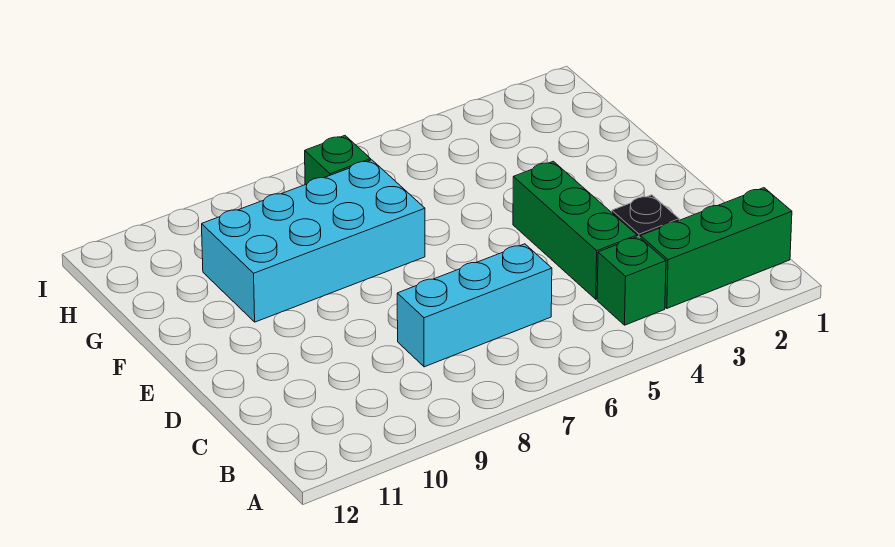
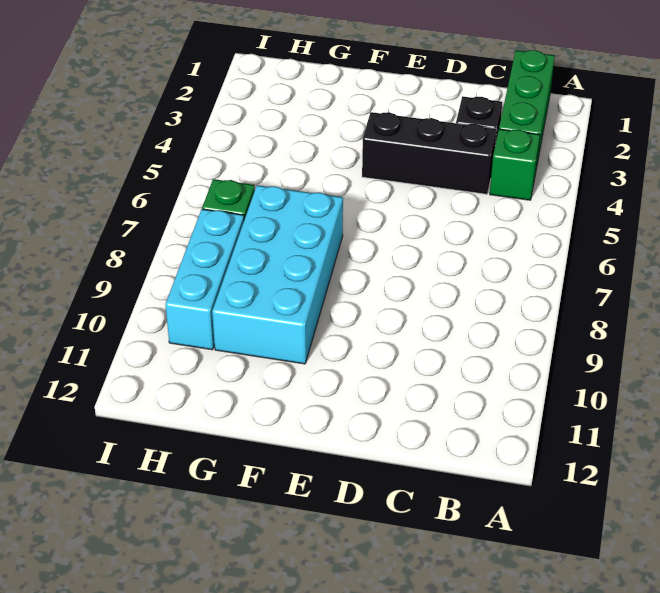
green 1x3 brick [513,161,637,299] -> black 1x3 brick [362,112,497,194]
cyan 1x3 brick [397,244,552,367] -> cyan 1x3 brick moved to [165,209,244,350]

